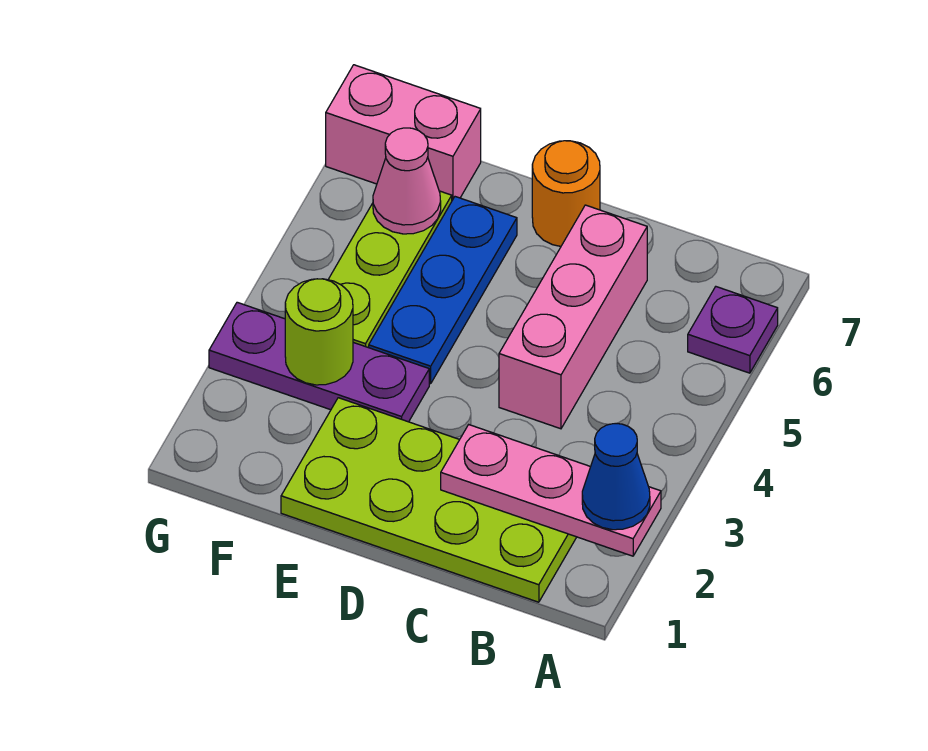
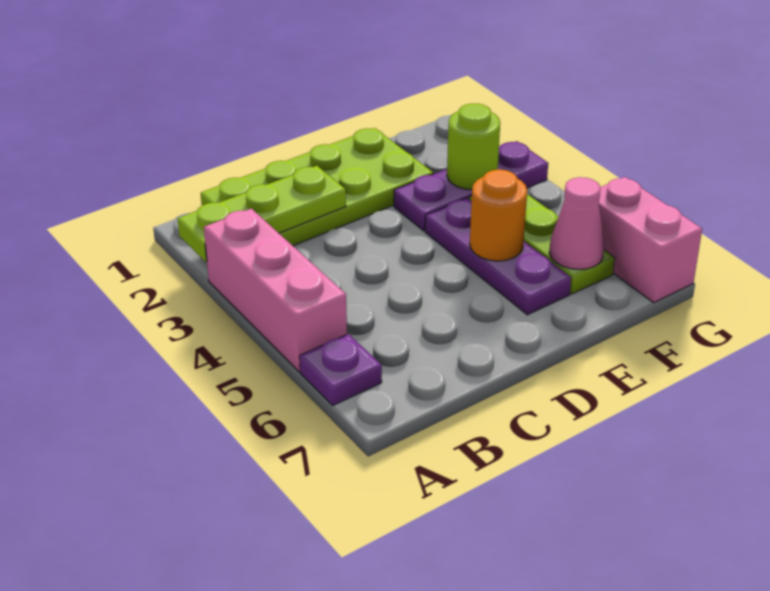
pink 1x3 plate [441,425,661,556] -> lime 1x3 plate [178,166,346,262]
blue 1x1 cone [582,424,650,530] -> none
pink 1x3 brick [499,205,647,429] -> pink 1x3 brick moved to [204,209,347,372]
orange 1x1 round brick [532,141,600,246] -> orange 1x1 round brick moved to [470,170,527,261]
blue 1x3 plate [369,197,517,384] -> purple 1x3 plate [425,198,571,315]
pink 1x2 brick [326,65,481,200] -> pink 1x2 brick turned to [598,177,702,303]

